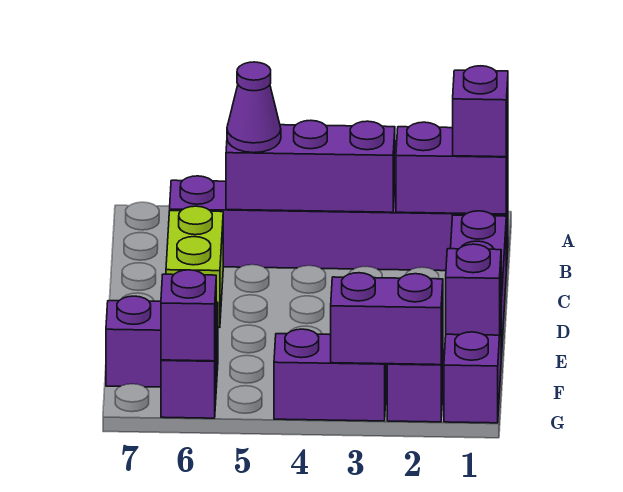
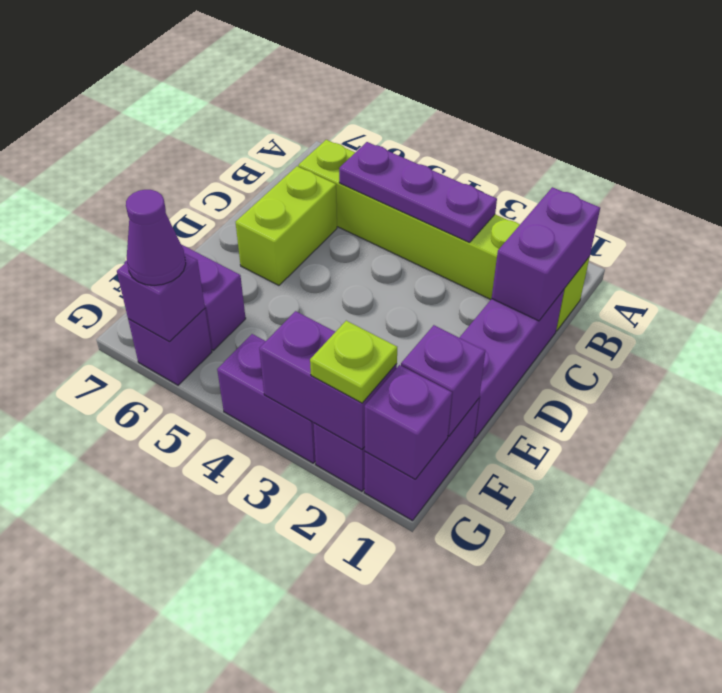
purple 1x6 brick [170,176,508,271] -> lime 1x6 brick [298,140,590,331]
purple 1x2 brick [396,122,508,214] -> purple 1x2 brick turned to [492,187,600,321]
purple 1x1 brick [453,66,508,157] -> purple 1x1 brick moved to [365,365,452,479]
purple 1x3 brick [226,120,395,212] -> purple 1x3 plate [339,142,497,243]
purple 1x1 cone [227,62,281,153] -> purple 1x1 cone moved to [126,190,186,285]
none -> lime 1x1 plate [310,321,397,403]

